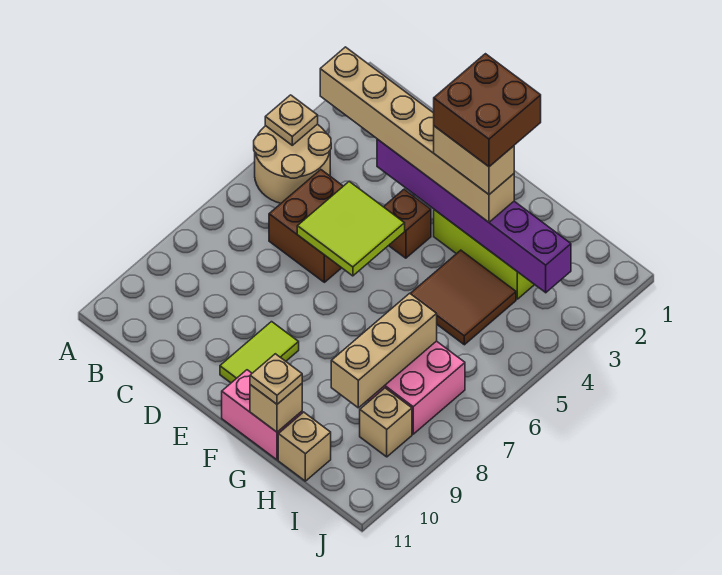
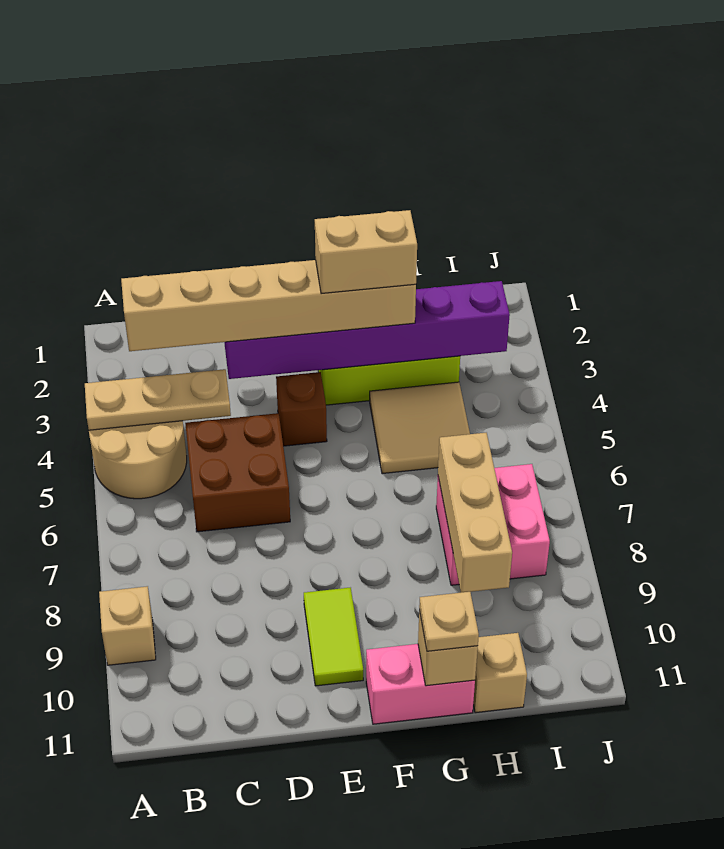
tan 1x1 plate [265,95,318,145] -> tan 1x3 plate [85,369,231,430]
lime 2x2 tile [297,181,405,276] -> none
brown 2x2 brick [434,54,541,167] -> none
brown 2x2 tile [410,250,516,345] -> tan 2x2 tile [370,382,470,474]
tan 1x1 brick [360,388,412,457] -> tan 1x1 brick moved to [99,586,156,665]

